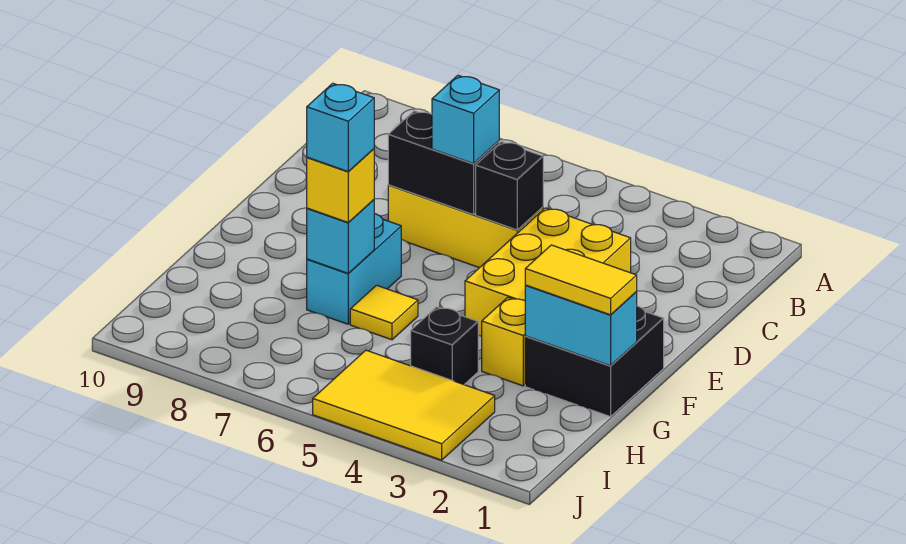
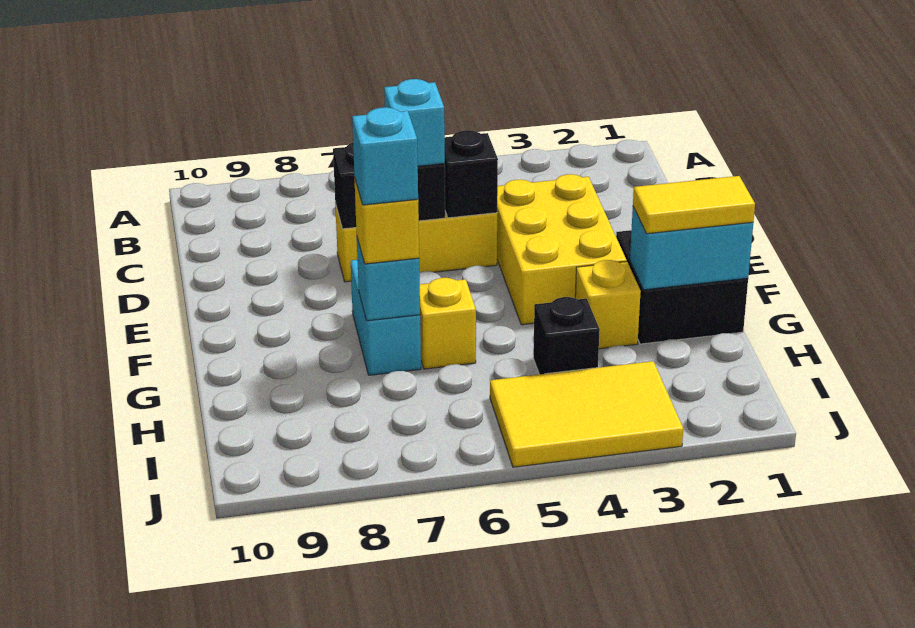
yellow 1x1 tile [350,285,418,340] -> yellow 1x1 brick [420,278,476,369]

